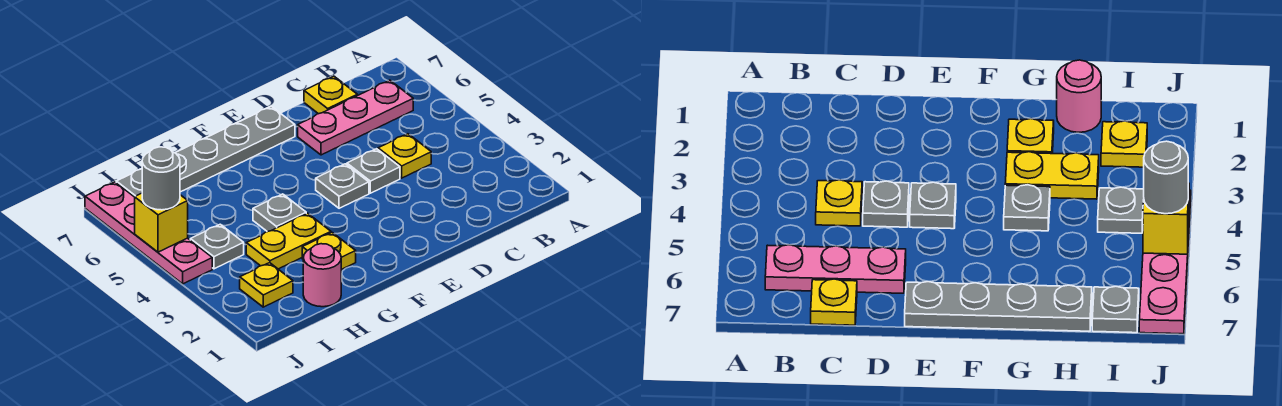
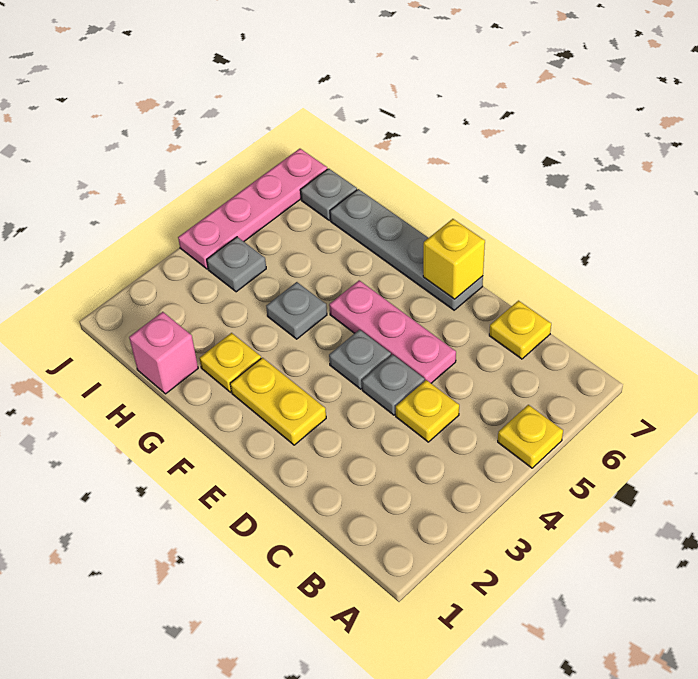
pink 1x3 plate [298,80,413,155] -> pink 1x3 plate moved to [329,280,456,383]
yellow 1x2 plate [246,213,331,269] -> yellow 1x2 plate moved to [230,358,326,445]
pink 1x1 round brick [303,244,341,307] -> pink 1x1 brick [129,312,198,394]
yellow 1x1 plate [240,263,293,307] -> yellow 1x1 plate moved to [498,405,563,468]
yellow 1x1 brick [135,193,188,252] -> yellow 1x1 brick moved to [423,219,485,299]
grey 1x1 round brick [142,147,180,210] -> none

